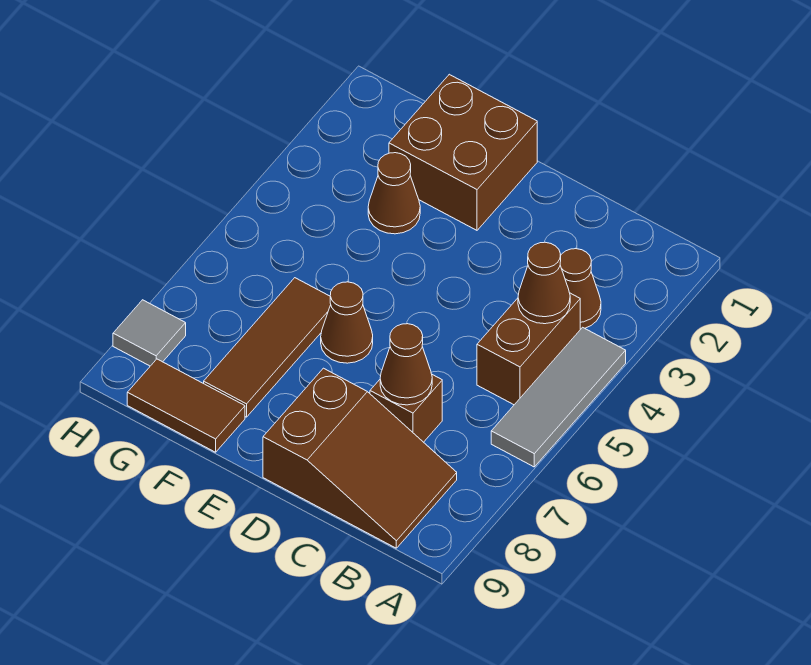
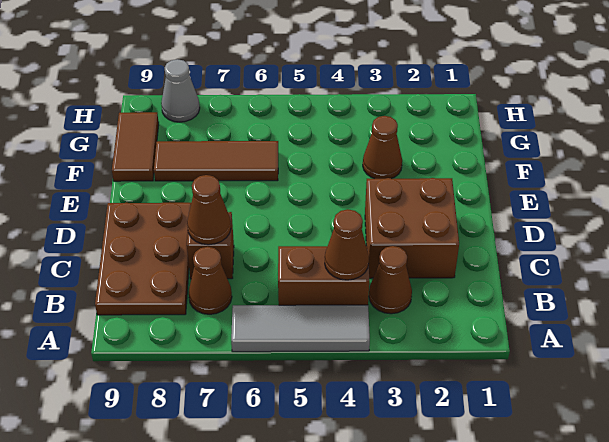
brown 2x3 slope [263,368,457,548] -> brown 2x3 plate [95,202,191,315]
brown 2x2 brick [389,74,537,230] -> brown 2x2 brick moved to [365,178,459,278]
brown 1x1 cone [321,282,373,363] -> brown 1x1 cone moved to [189,247,232,314]
grey 1x1 tile [113,300,186,366] -> grey 1x1 cone [161,59,200,122]

